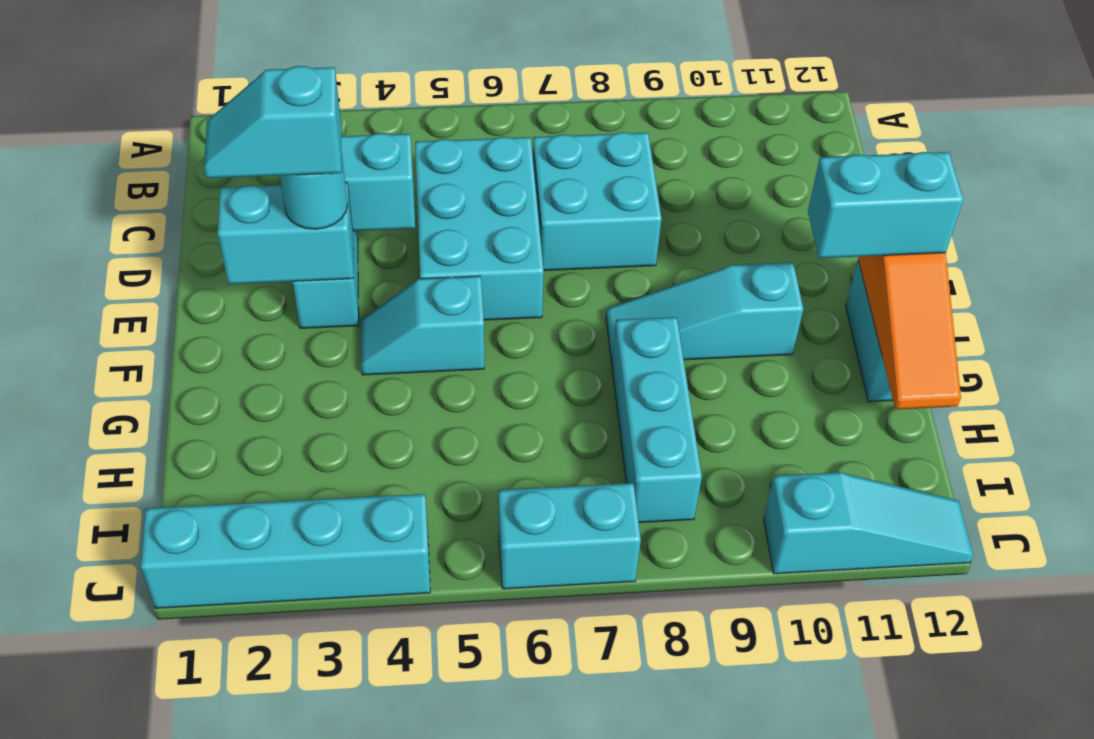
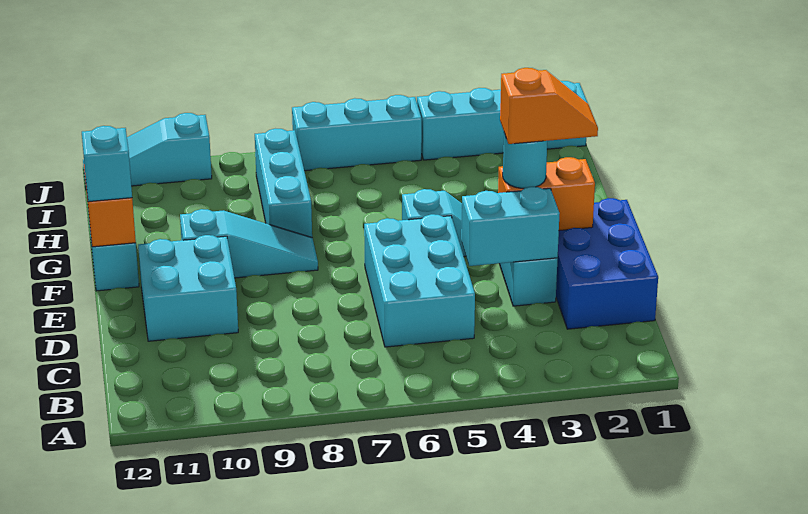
none -> blue 2x3 brick [556,198,658,329]
cyan 2x2 brick [533,132,662,271] -> cyan 2x2 brick moved to [138,235,238,341]
cyan 1x2 brick [218,182,353,284] -> orange 1x2 brick [498,157,595,231]
cyan 1x2 slope [204,66,342,179] -> orange 1x2 slope [500,68,598,144]
cyan 1x2 brick [808,152,964,258] -> cyan 1x1 brick [82,126,132,202]
cyan 1x2 brick [498,483,641,589] -> cyan 1x3 brick [292,95,422,171]

